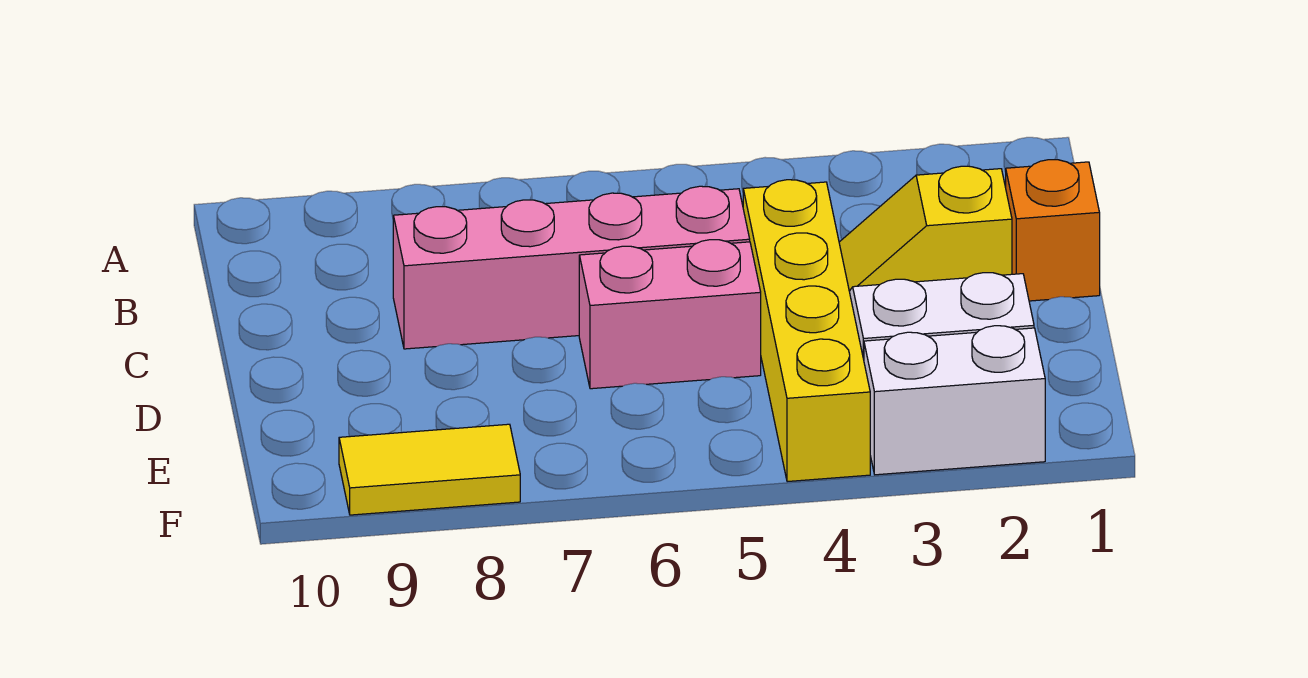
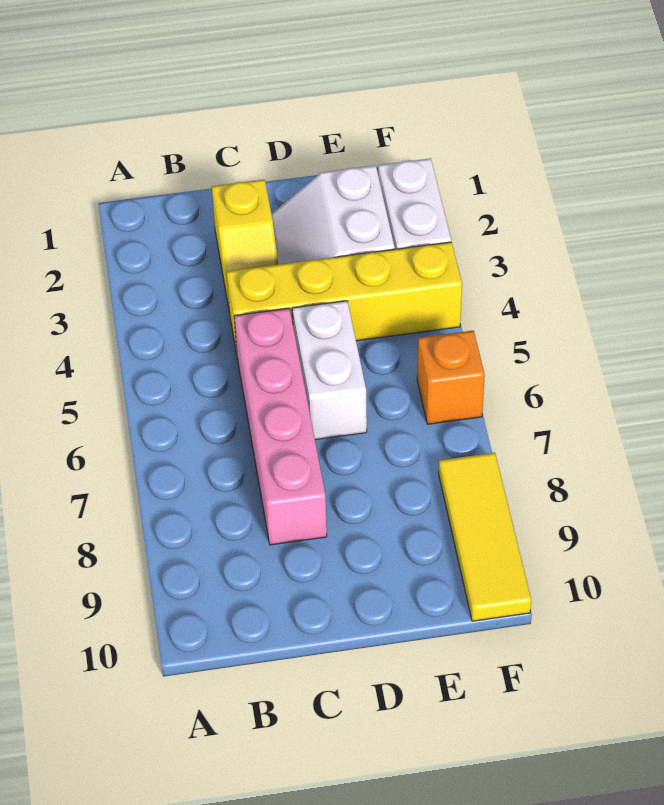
orange 1x1 brick [1006,160,1100,301] -> orange 1x1 brick moved to [417,330,485,424]
pink 1x2 brick [579,240,761,389] -> white 1x2 brick [292,301,367,440]
yellow 1x2 tile [339,424,520,515] -> yellow 1x3 tile [439,453,531,621]

